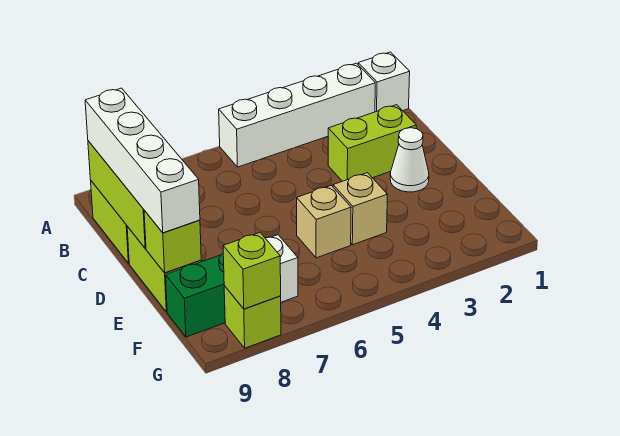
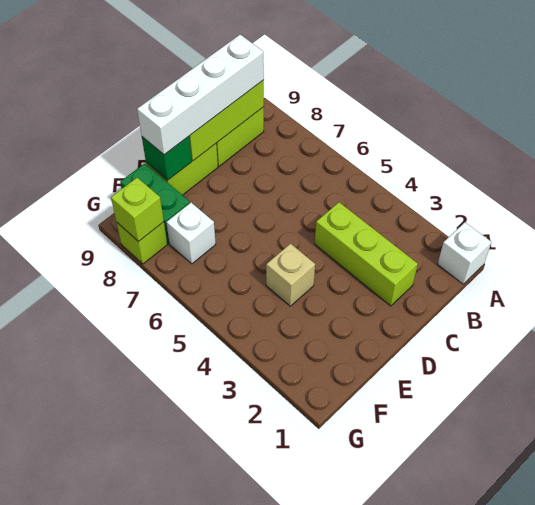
white 1x4 brick [219,63,375,167] -> none
lime 1x2 brick [328,105,416,181] -> lime 1x3 brick [315,202,418,306]
white 1x1 cone [390,128,429,192] -> none
tan 1x1 brick [297,185,351,258] -> none
lime 1x1 brick [144,211,201,273] -> green 1x1 brick [142,137,192,180]

